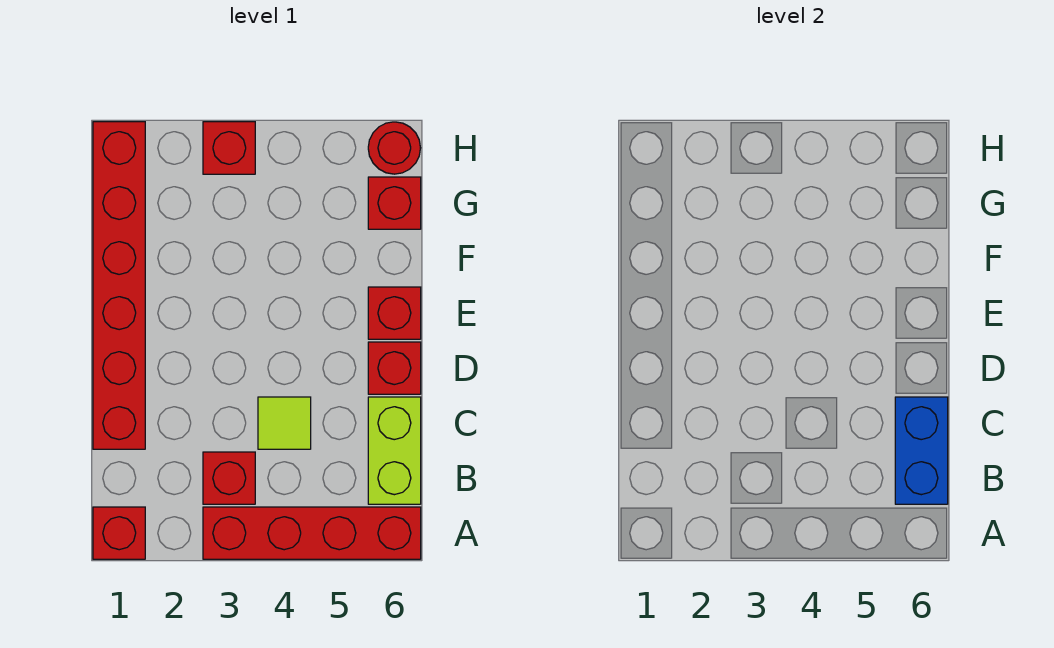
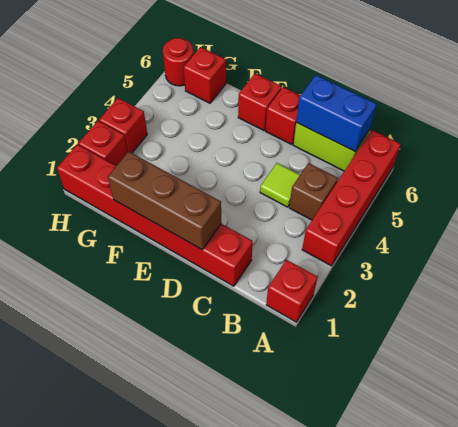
red 1x1 brick [203,452,255,504] -> red 1x1 brick moved to [78,121,128,166]
none -> brown 1x1 brick [289,163,338,220]
none -> brown 1x3 brick [108,152,221,250]

